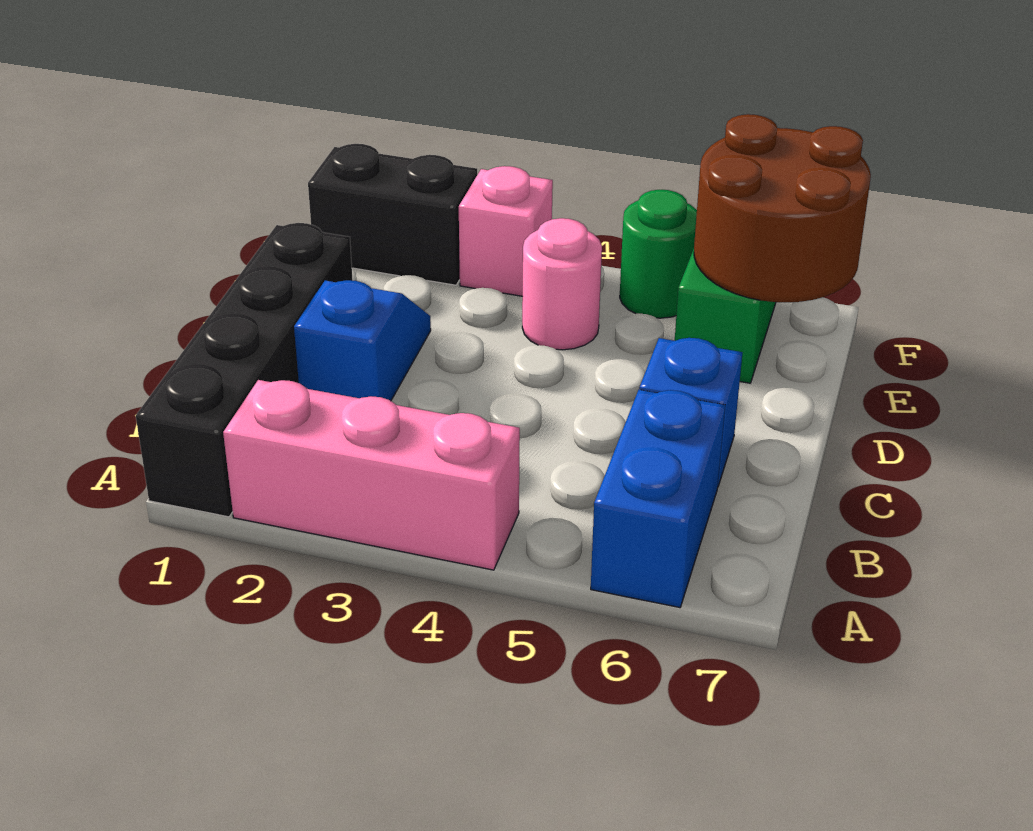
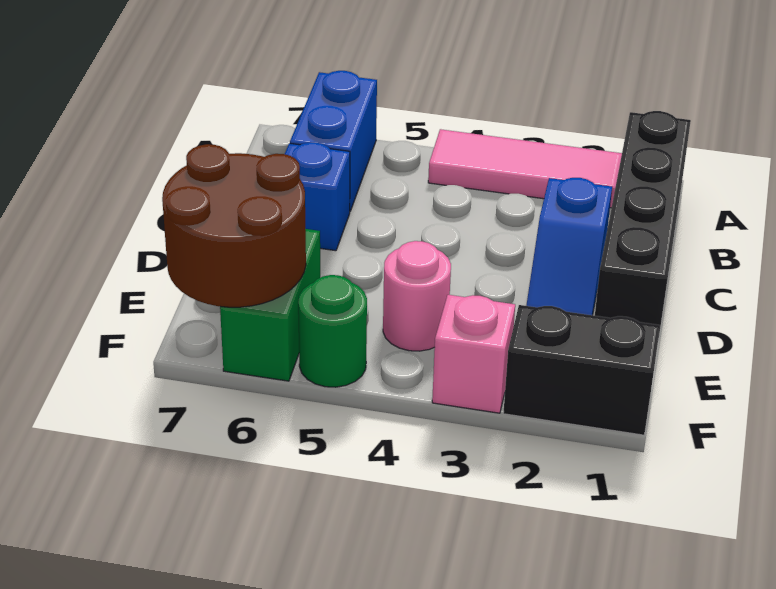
pink 1x3 brick [223,380,520,570] -> pink 1x3 tile [428,129,622,208]

